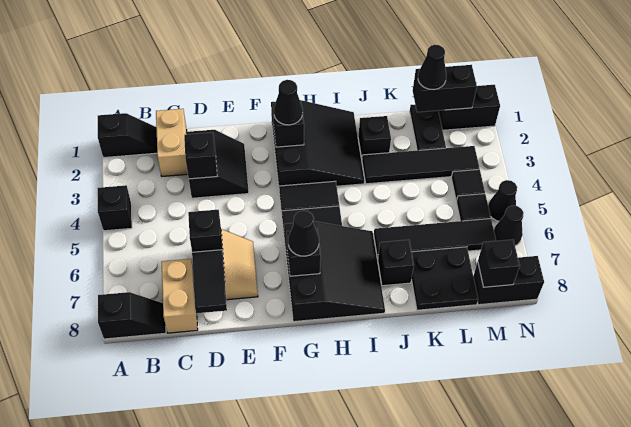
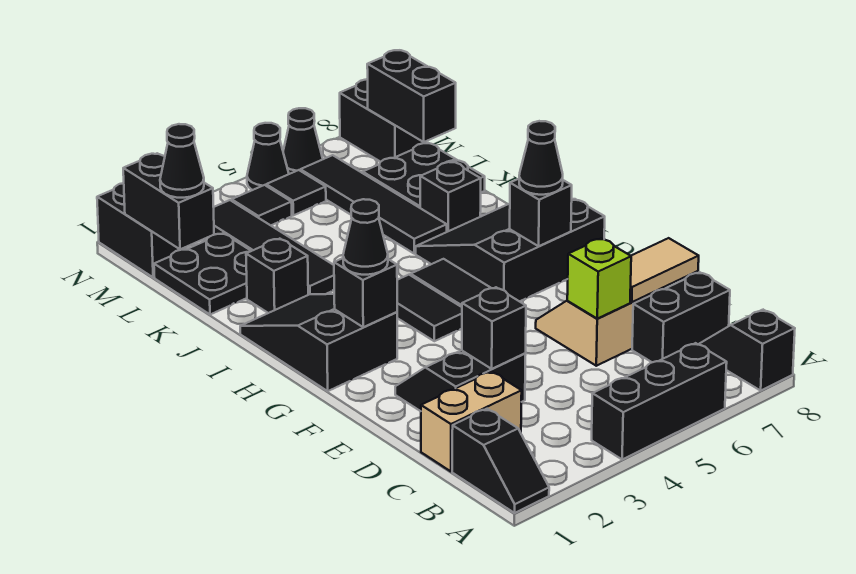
black 1x2 slope [98,113,157,158] -> black 1x2 slope turned to [452,409,549,513]
black 1x1 brick [98,185,132,231] -> black 1x3 brick [592,343,727,459]
tan 1x2 brick [161,259,198,333] -> black 1x2 brick [632,272,730,362]
black 1x1 brick [188,210,223,252] -> lime 1x1 brick [567,239,631,319]
black 1x2 tile [192,250,227,313] -> tan 1x2 tile [630,238,699,302]
black 3x3 slope [271,100,364,186] -> black 2x3 slope [240,294,397,391]
black 1x2 plate [410,105,446,150] -> black 2x2 plate [154,233,251,315]
black 1x1 brick [478,240,520,287] -> black 1x2 brick [367,50,456,142]

